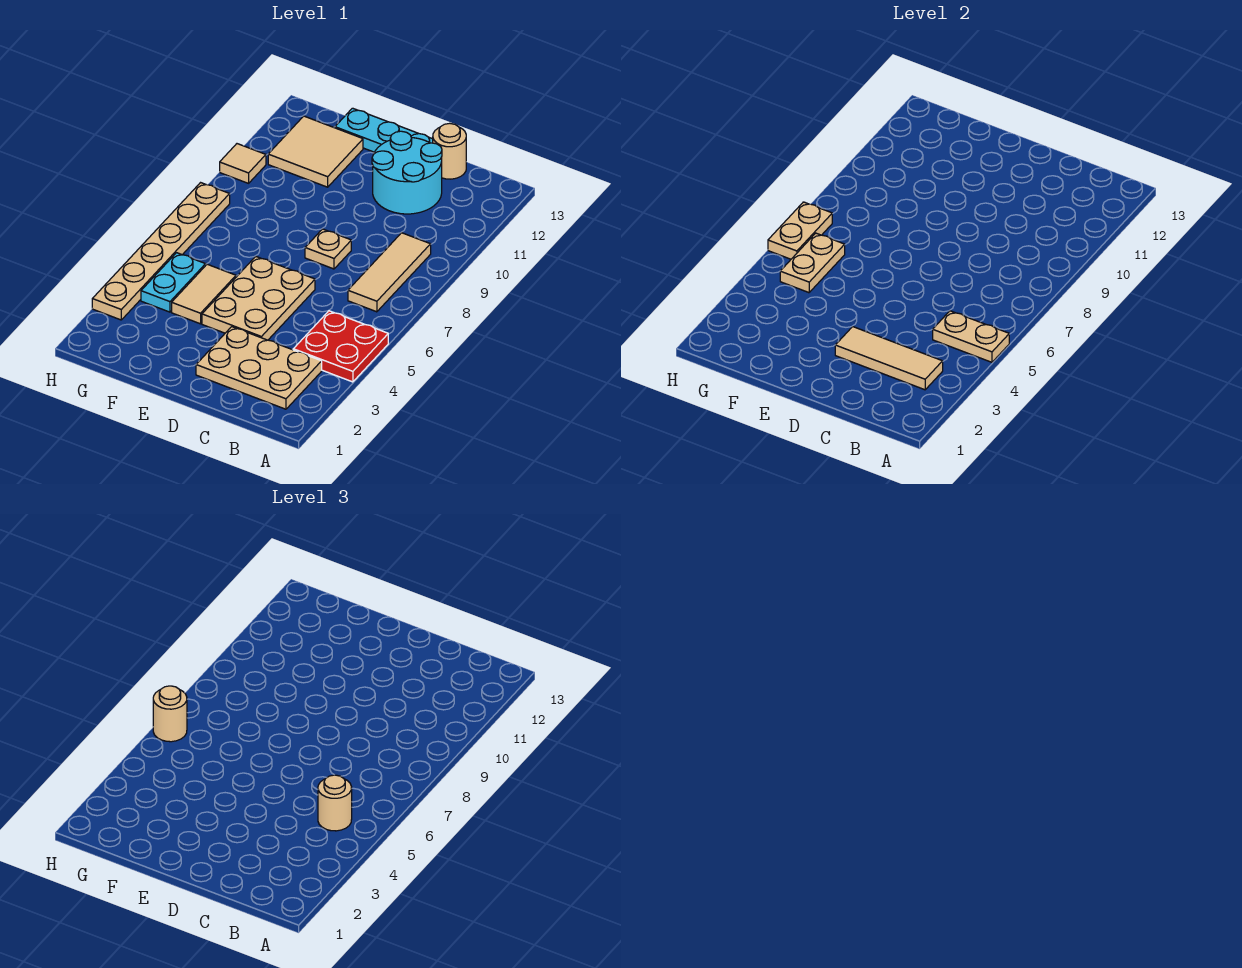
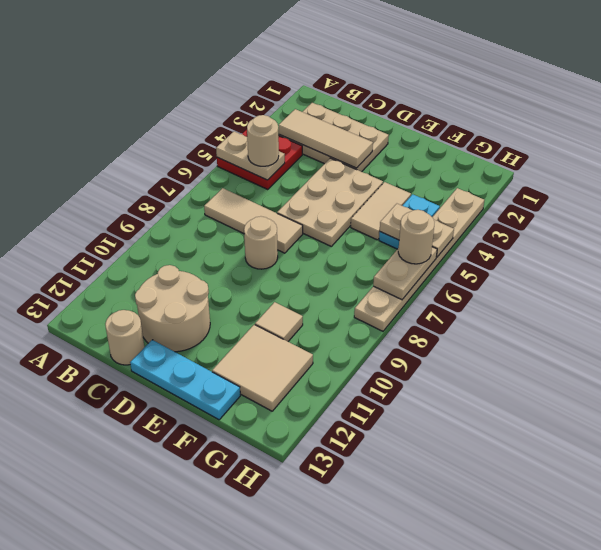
tan 1x3 tile [348,233,431,312] -> tan 1x3 tile turned to [204,188,303,253]
cyan 2x2 round brick [372,131,442,214] -> tan 2x2 round brick [135,265,210,352]
tan 1x1 plate [305,229,351,269] -> tan 1x1 round brick [244,216,278,269]
tan 1x2 plate [780,233,845,293] -> tan 1x2 plate turned to [380,204,454,257]
tan 1x1 tile [220,144,266,183] -> tan 1x1 tile moved to [255,302,303,341]

